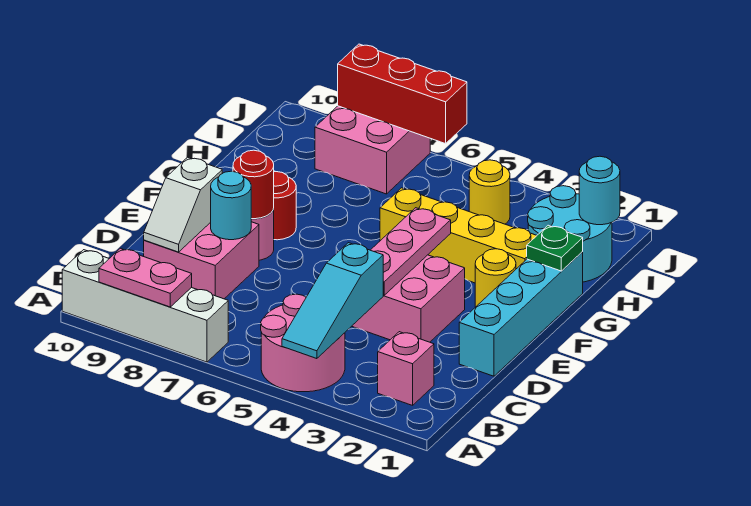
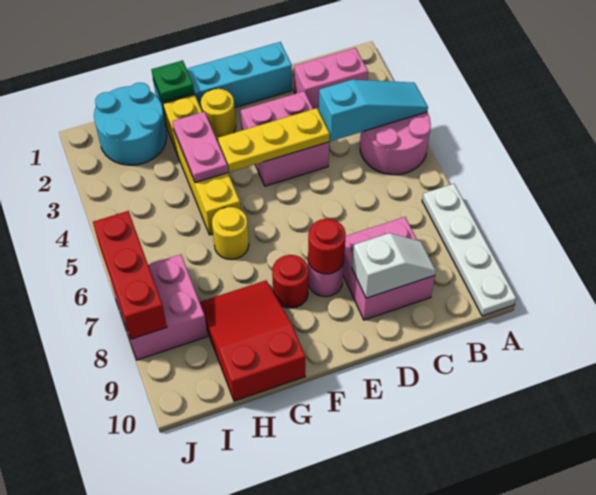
white 1x4 brick [62,250,228,362] -> white 1x4 plate [422,184,516,316]
pink 1x2 plate [99,248,192,307] -> pink 1x2 plate moved to [172,112,228,183]
pink 1x1 brick [378,332,434,405] -> pink 1x2 brick [294,48,368,110]
pink 1x3 plate [371,208,451,295] -> yellow 1x3 plate [218,108,330,172]
cyan 1x1 round brick [211,171,251,240] -> none
none -> red 2x3 slope [200,281,306,401]
cyan 1x1 round brick [579,156,620,225] -> none
yellow 1x1 round brick [469,160,510,224] -> yellow 1x1 round brick moved to [212,207,249,260]

